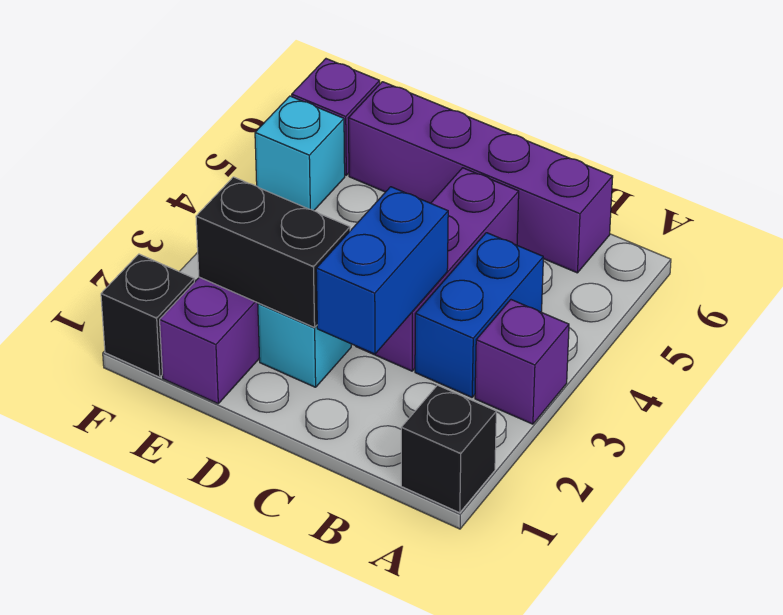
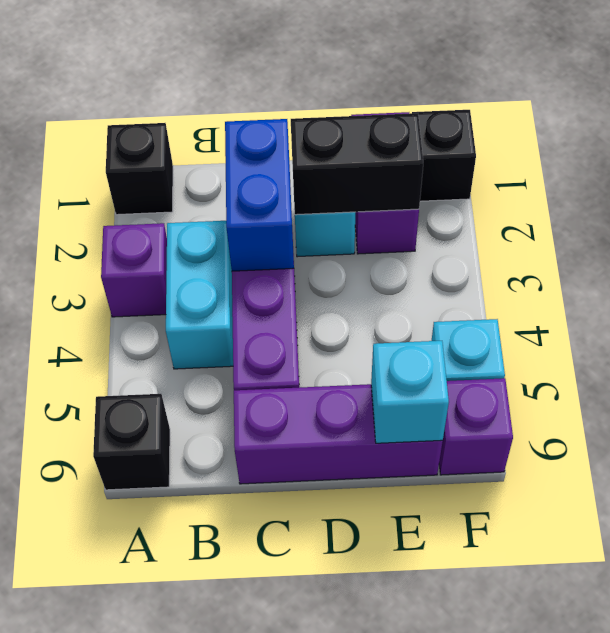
none -> black 1x1 brick [93,394,170,490]
blue 1x2 brick [415,233,543,397] -> cyan 1x2 brick [166,221,233,369]
purple 1x4 brick [349,82,613,273] -> purple 1x3 brick [234,384,443,484]
none -> cyan 1x1 brick [371,341,449,443]

